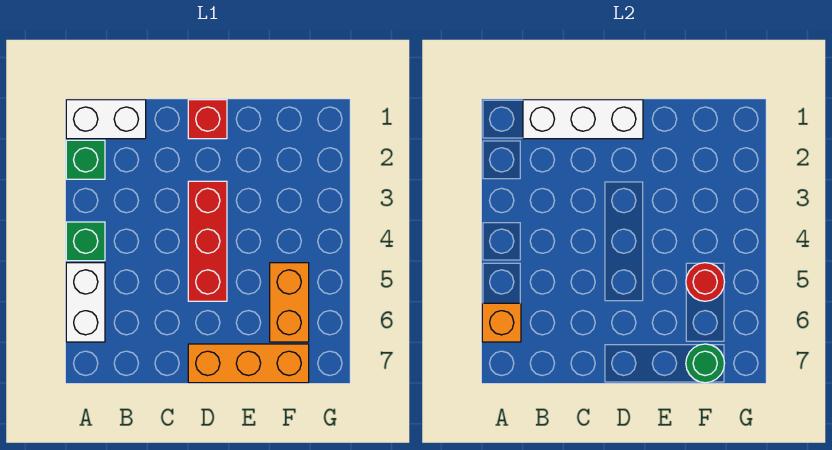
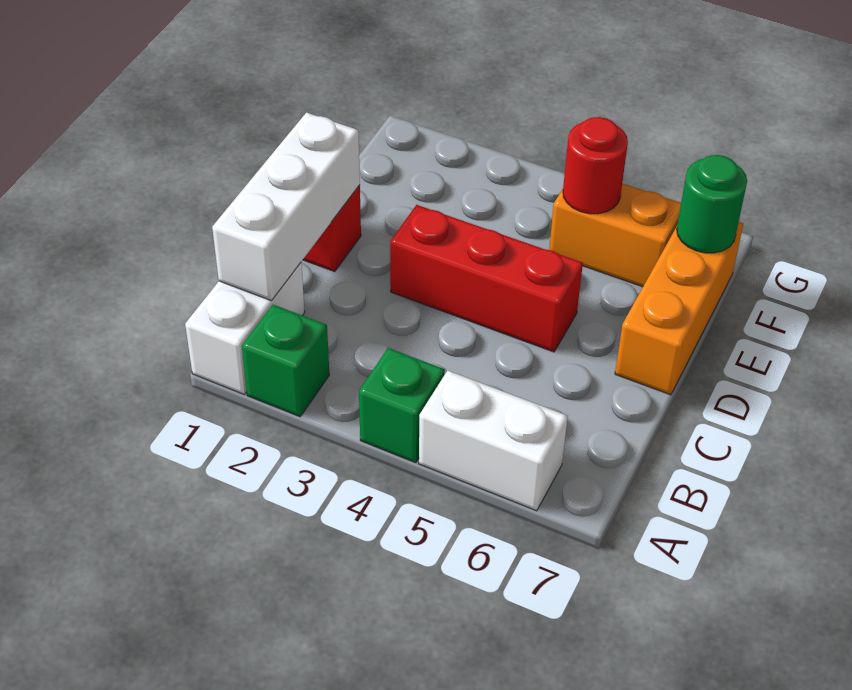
orange 1x1 brick [482,303,521,342] -> none

